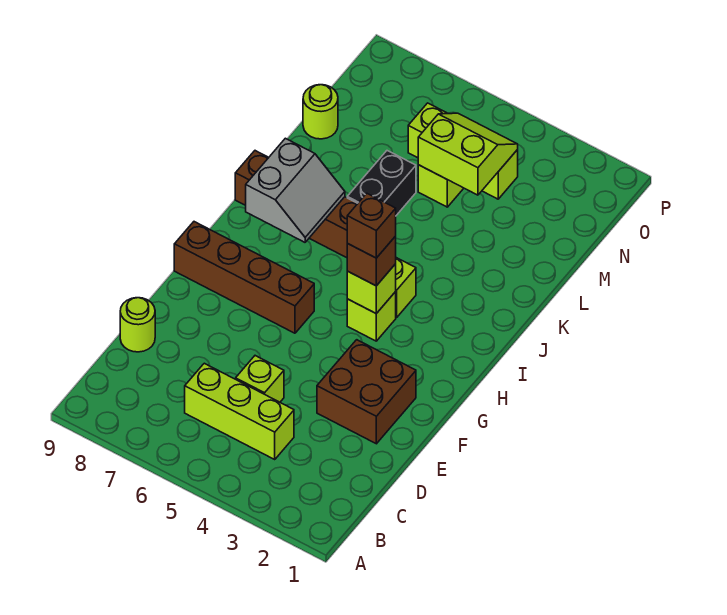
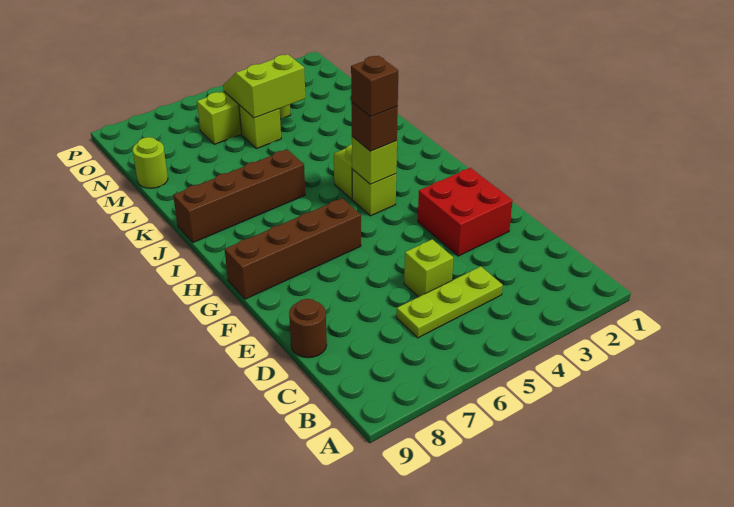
lime 1x3 brick [185,363,294,459] -> lime 1x3 plate [397,266,503,338]
lime 1x1 round brick [120,298,155,352] -> brown 1x1 round brick [289,299,327,358]
brown 2x2 brick [317,340,416,444] -> red 2x2 brick [418,168,513,256]
grey 2x2 slope [246,138,345,242] -> none
black 1x2 brick [347,151,416,215] -> none

